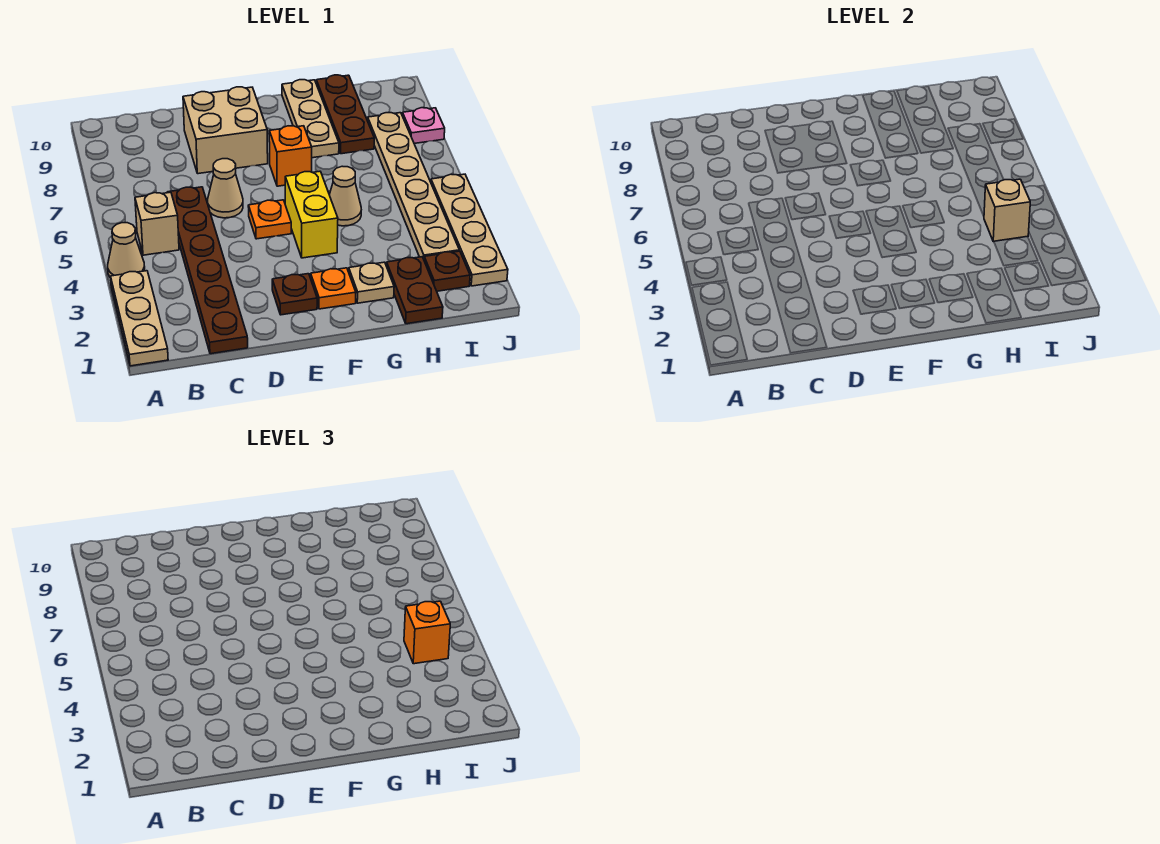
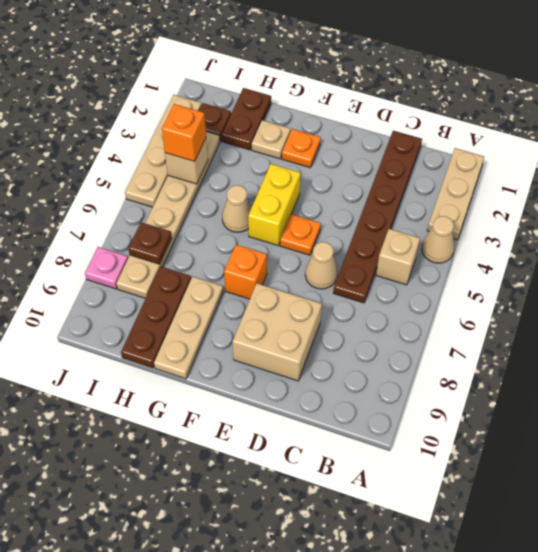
brown 1x1 plate [272,274,317,315] -> brown 1x1 plate moved to [128,222,172,264]

